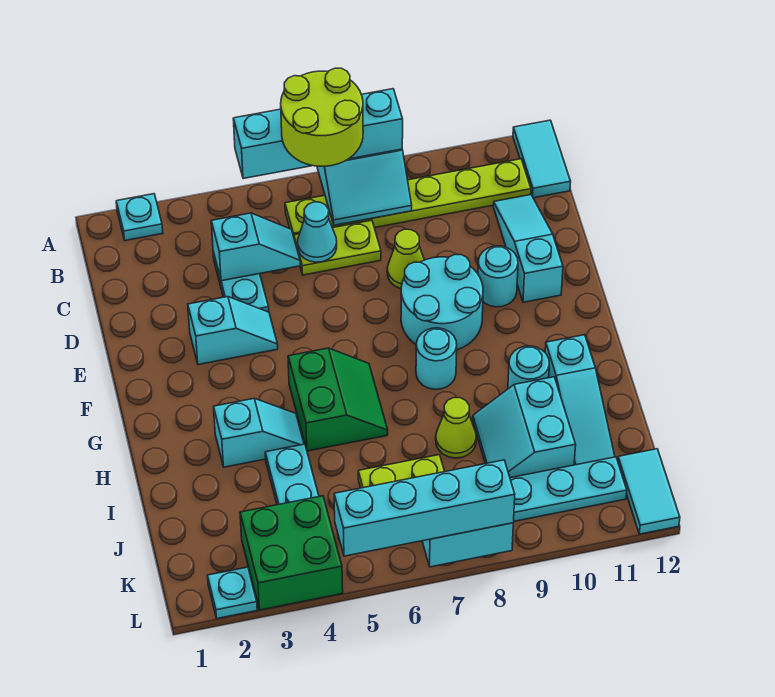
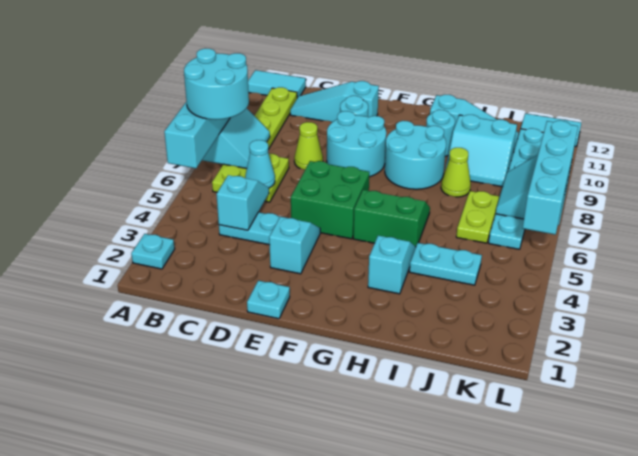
lime 2x2 round brick [281,68,363,166] -> cyan 2x2 round brick [184,48,249,120]
cyan 1x1 round brick [416,328,457,389] -> cyan 2x2 round brick [385,121,446,189]
green 2x2 brick [240,496,343,610] -> green 2x2 brick moved to [291,161,369,239]
cyan 1x1 plate [207,567,257,618] -> cyan 1x1 plate moved to [247,280,290,319]

